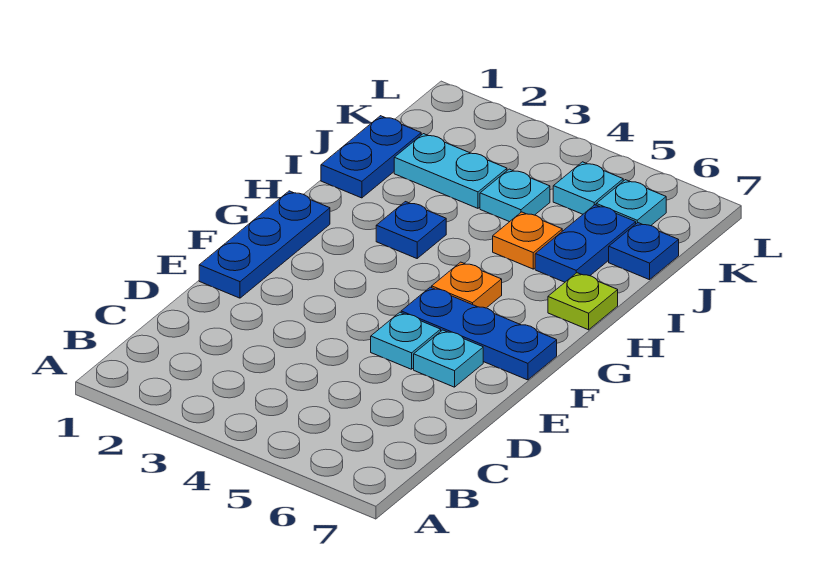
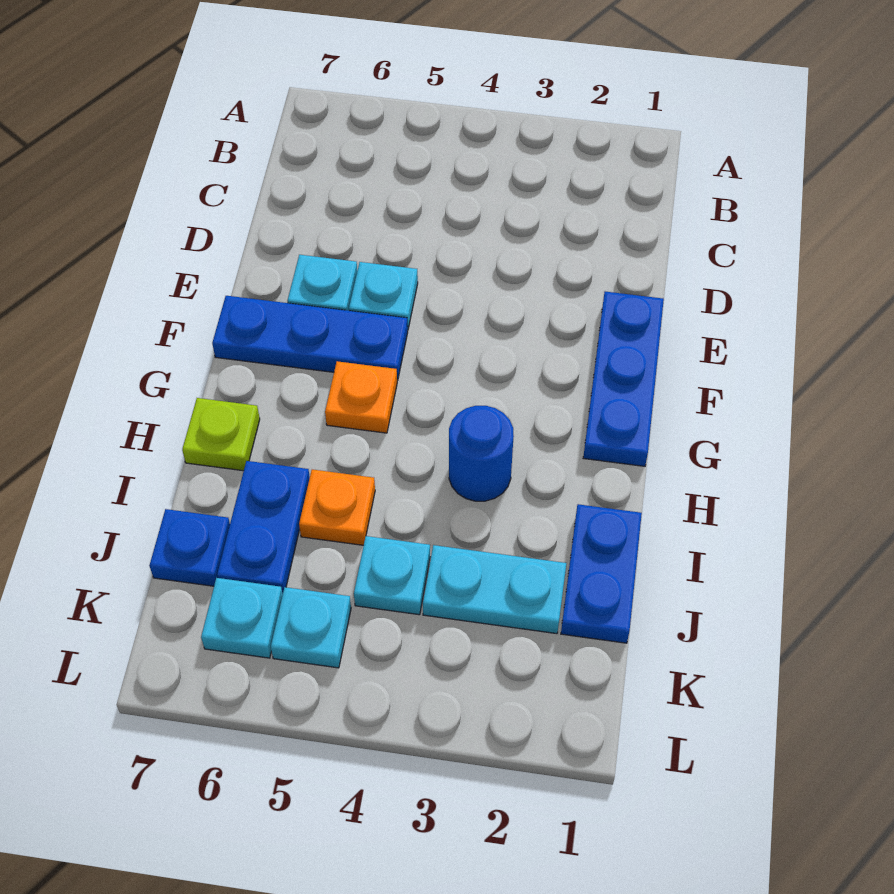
blue 1x1 plate [376,202,446,258] -> blue 1x1 round brick [449,406,514,501]

